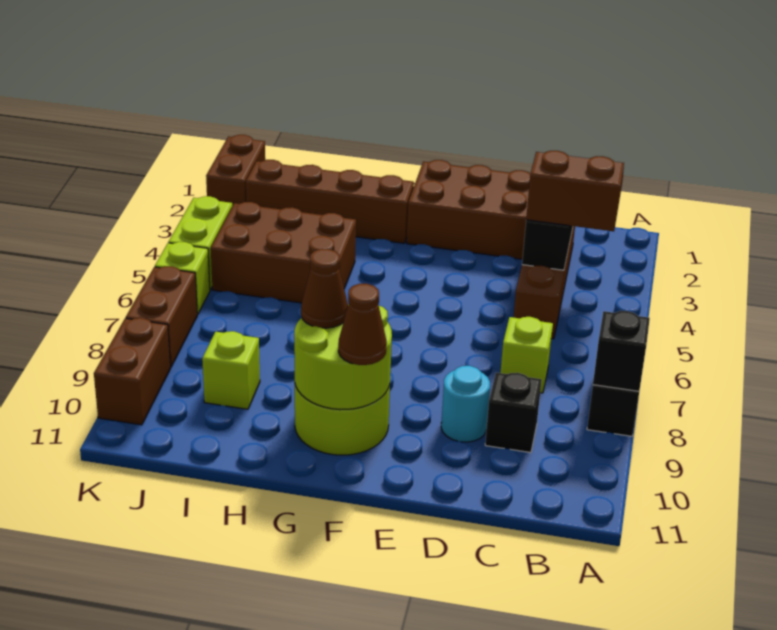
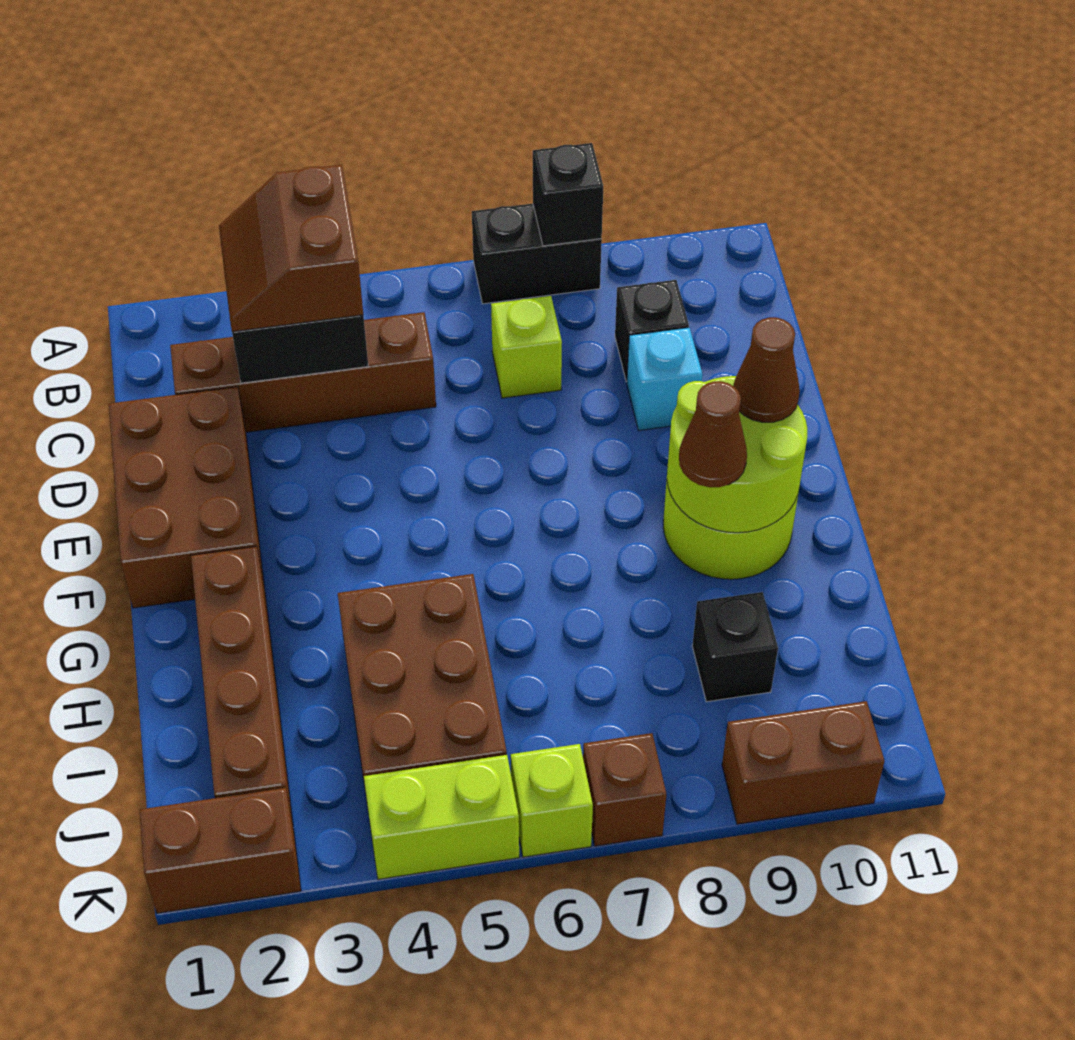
cyan 1x1 round brick [441,366,490,442] -> cyan 1x1 brick [627,328,703,431]
lime 1x1 brick [202,331,260,409] -> black 1x1 brick [692,592,778,702]
brown 1x2 brick [126,266,197,367] -> brown 1x1 brick [583,733,666,846]

